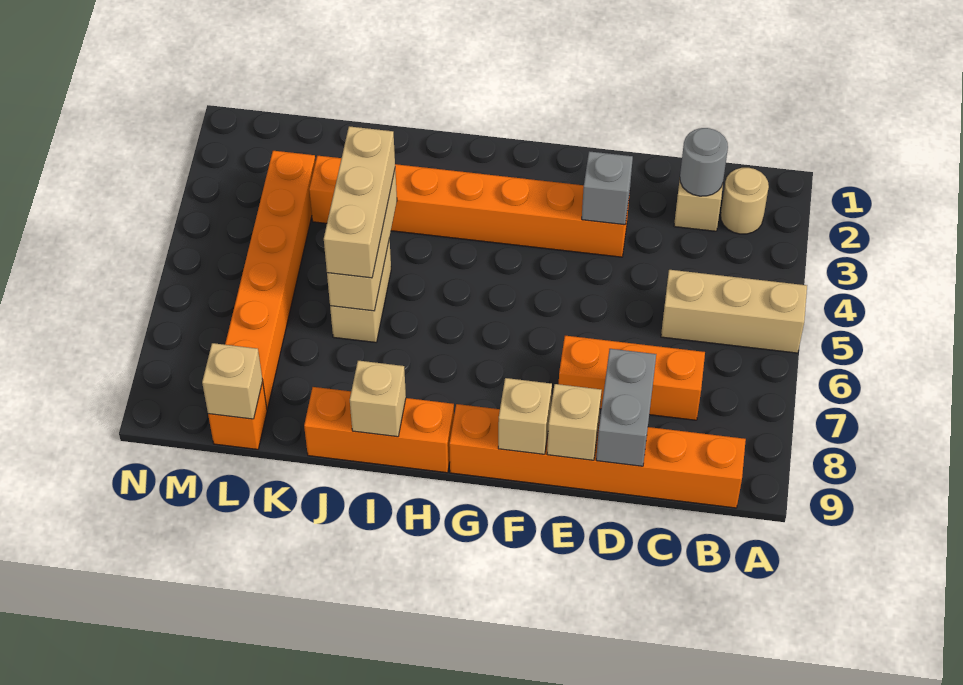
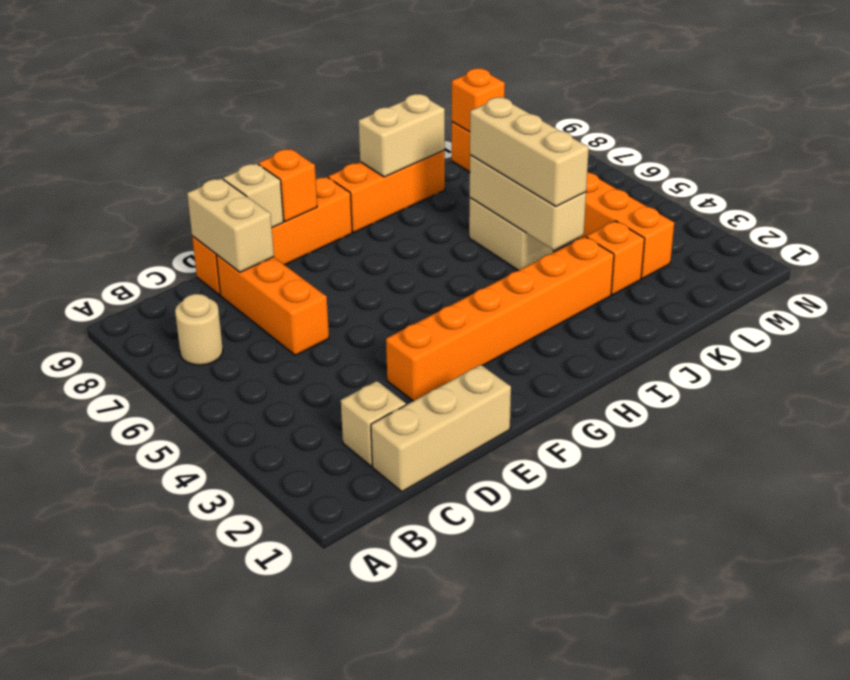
tan 1x3 brick [661,270,807,353] -> tan 1x3 brick moved to [371,365,511,492]
tan 1x1 round brick [721,168,769,234] -> tan 1x1 round brick moved to [175,294,223,365]
orange 1x6 brick [449,404,746,508] -> orange 1x4 brick [192,177,352,295]
grey 1x1 round brick [680,128,728,196] -> none
orange 1x3 brick [559,336,705,420] -> orange 1x3 brick turned to [216,255,329,355]
grey 1x2 brick [596,349,656,466] -> tan 1x2 brick [187,178,274,272]
grey 1x1 brick [582,151,633,225] -> none
tan 1x1 brick [498,378,552,454] -> orange 1x1 brick [258,149,317,221]
tan 1x1 brick [350,361,406,437] -> tan 1x2 brick [359,94,445,177]
tan 1x1 brick [202,343,263,419] -> orange 1x1 brick [452,68,505,132]

